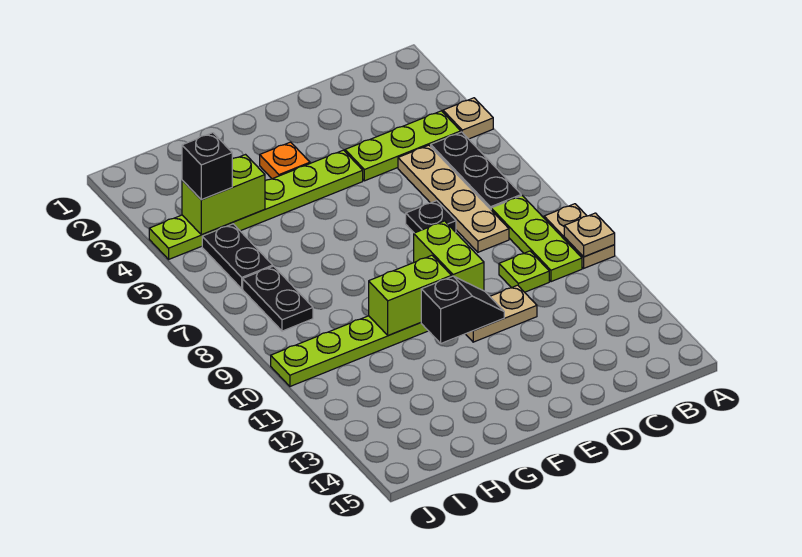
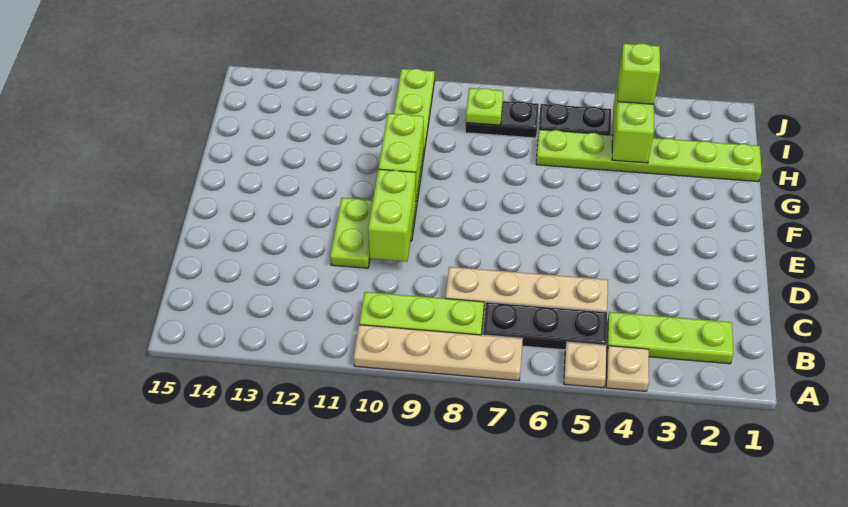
tan 1x2 plate [544,204,615,268] -> tan 1x4 plate [354,325,523,380]
tan 1x1 plate [564,213,615,257] -> tan 1x1 plate moved to [564,342,607,388]
lime 1x3 plate [345,111,461,181] -> lime 1x3 plate turned to [607,312,733,364]
lime 1x1 plate [499,251,549,292] -> lime 1x1 plate moved to [466,88,503,125]
black 1x1 plate [406,201,456,233] -> none
tan 1x2 plate [466,285,537,342] -> lime 1x2 plate [330,198,373,268]
lime 1x6 plate [149,150,363,259] -> lime 1x6 plate turned to [536,130,762,182]
lime 1x2 brick [414,221,484,291] -> lime 1x2 brick turned to [368,169,416,262]
black 1x2 slope [421,276,504,343] -> none
orange 1x1 plate [260,142,310,179] -> none
black 1x1 brick [182,133,232,200] -> lime 1x1 brick [618,43,660,104]

